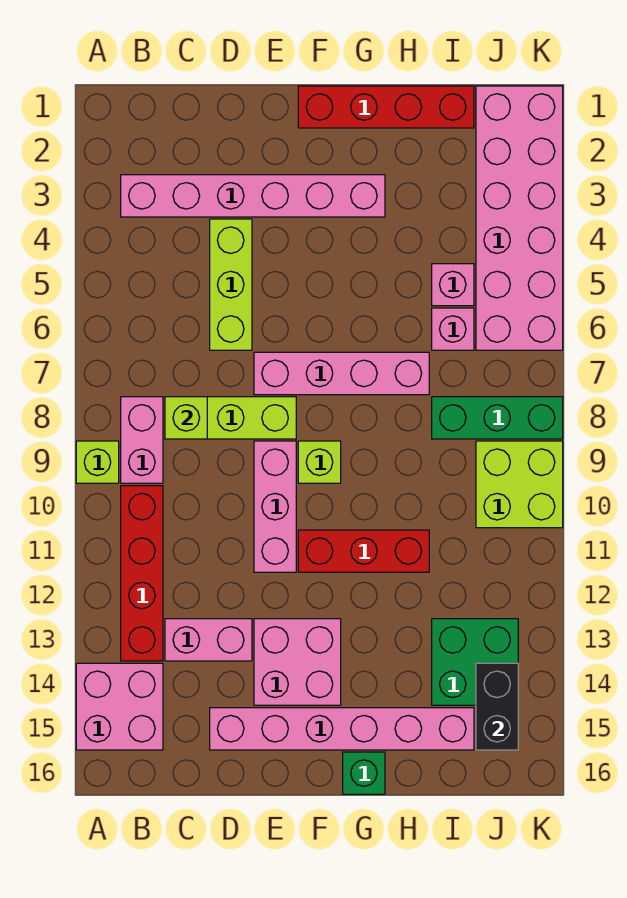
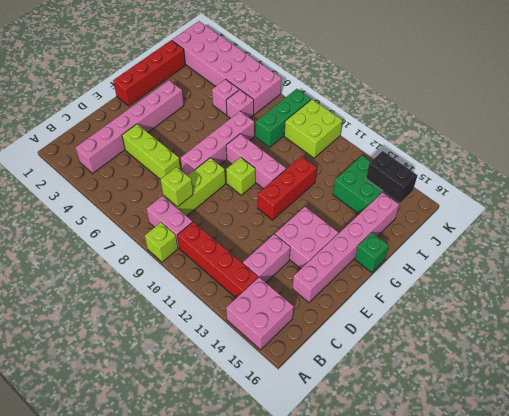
pink 1x3 brick [254,441,296,572] -> pink 1x3 brick moved to [226,134,286,189]

